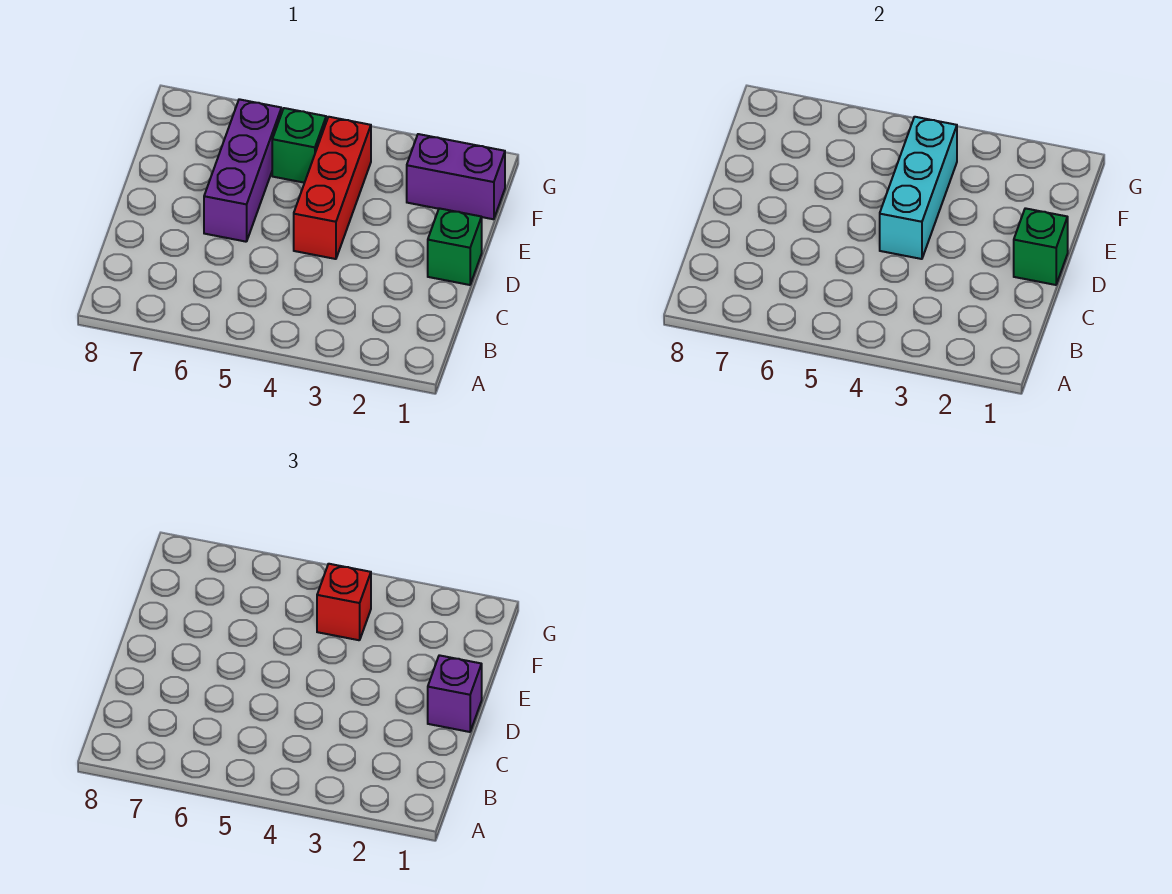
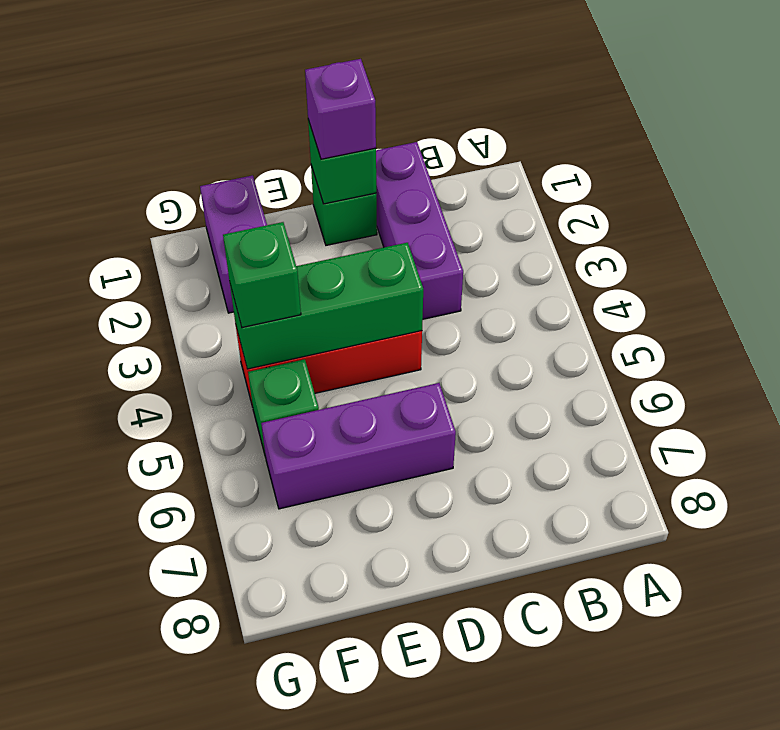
none -> purple 1x3 brick [376,142,463,319]
cyan 1x3 brick [880,117,957,259] -> green 1x3 brick [230,243,423,369]
red 1x1 brick [317,564,371,640] -> green 1x1 brick [223,222,301,327]

